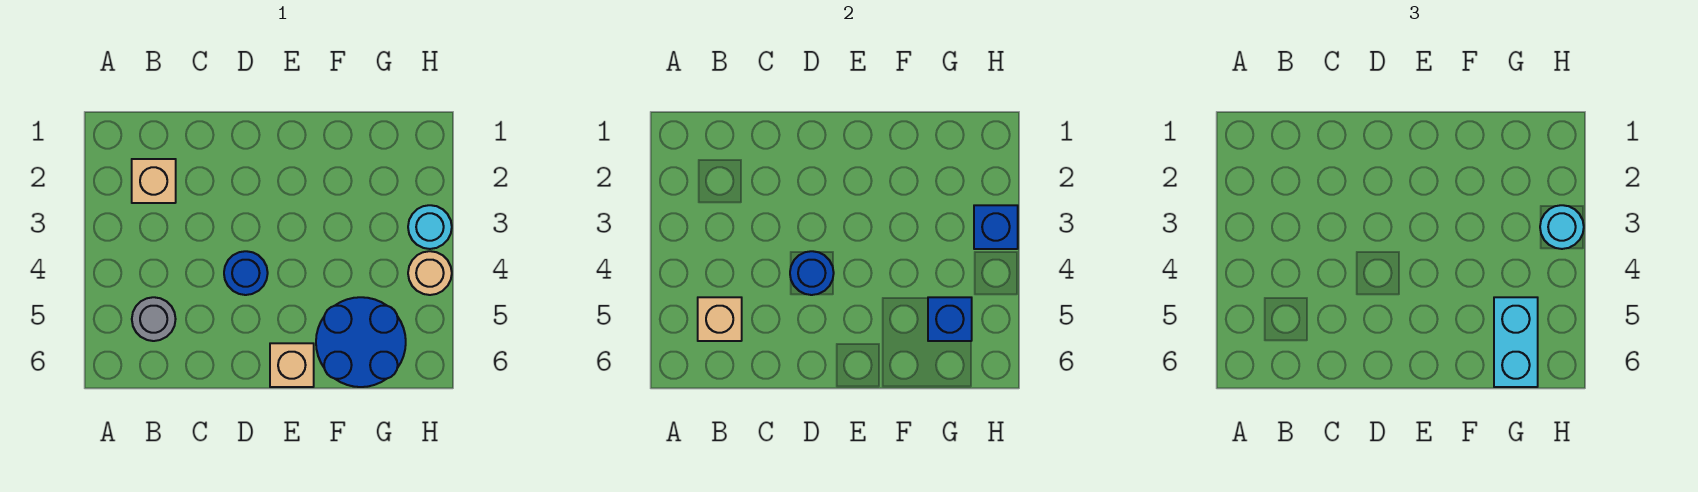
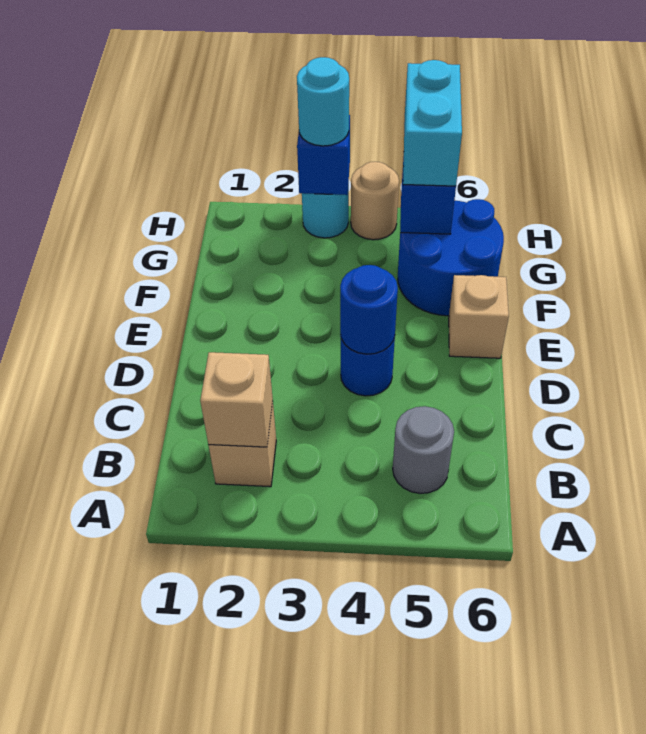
tan 1x1 brick [698,297,742,341] -> tan 1x1 brick moved to [200,352,273,447]
cyan 1x2 brick [1494,297,1538,387] -> cyan 1x2 brick turned to [403,60,462,186]

